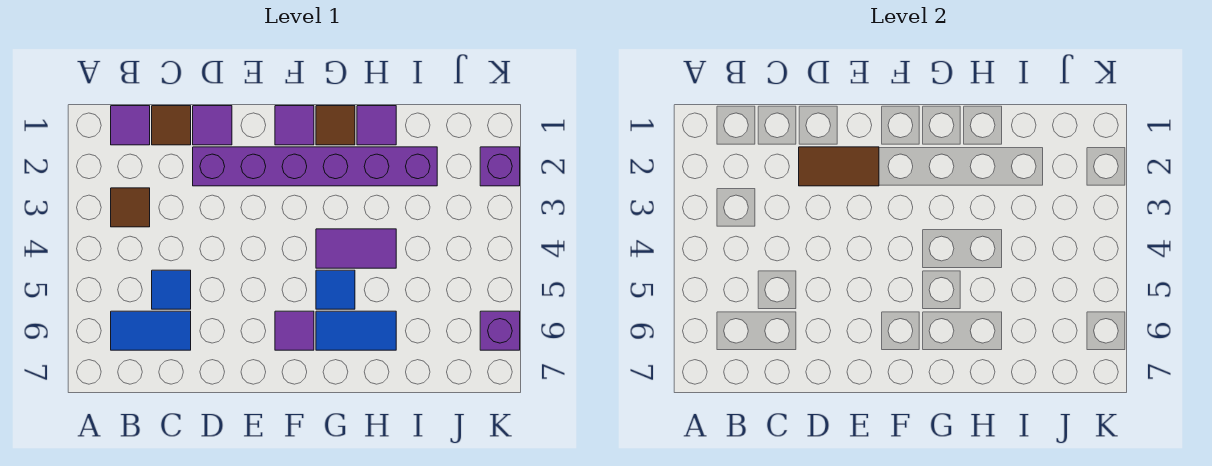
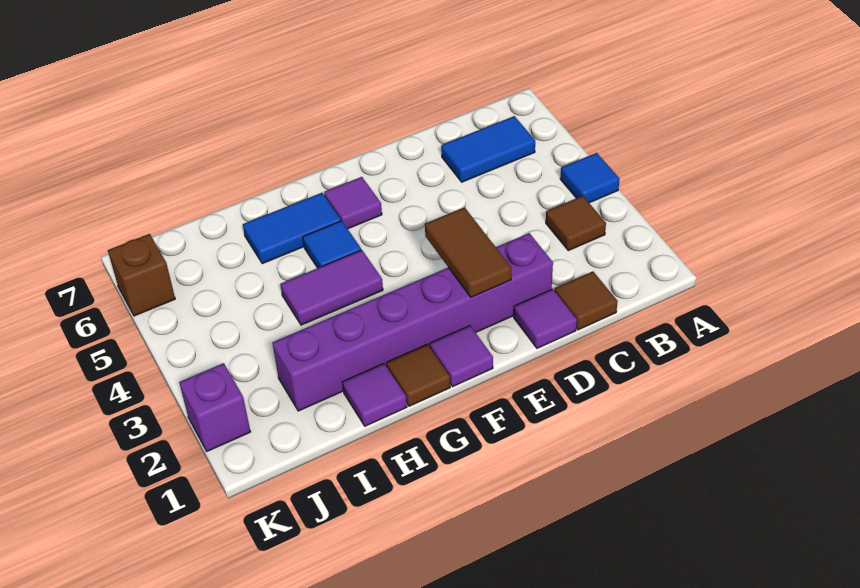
purple 1x1 tile [111,106,150,145] -> none
blue 1x1 tile [152,270,191,309] -> blue 1x1 tile moved to [560,153,619,203]
brown 1x2 tile [799,147,879,186] -> brown 1x2 tile turned to [425,207,511,297]
purple 1x1 brick [480,311,520,350] -> brown 1x1 brick [108,234,175,316]

